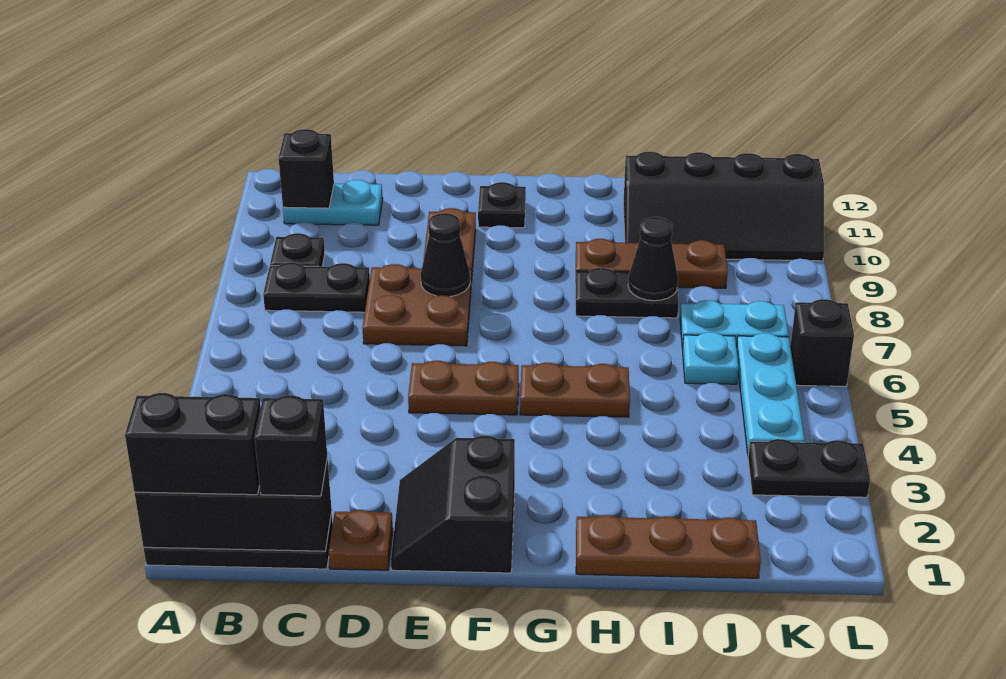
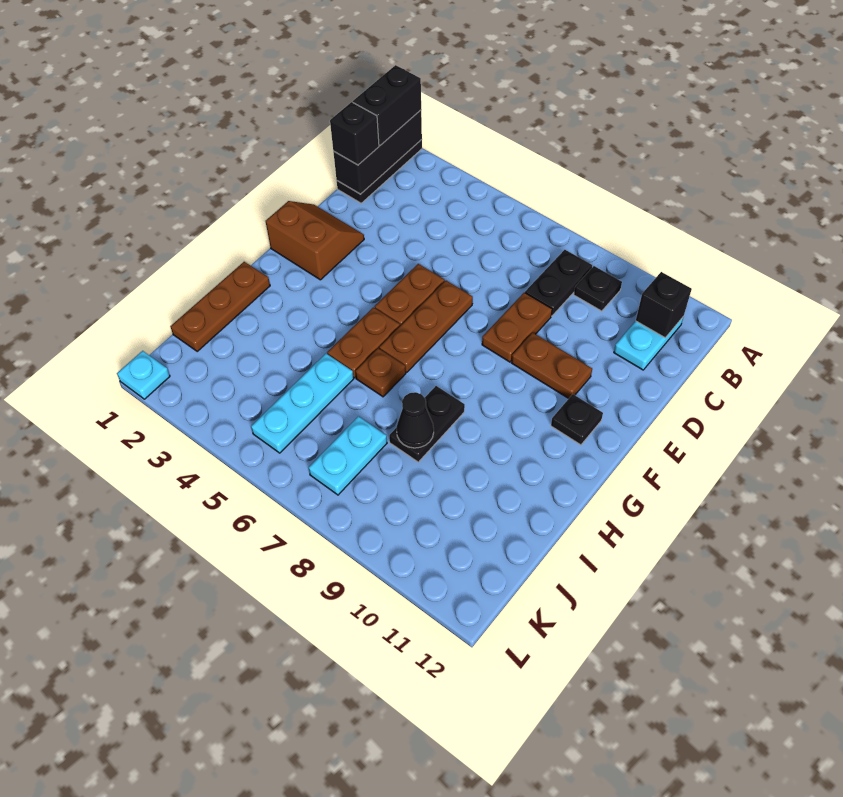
brown 1x1 plate [329,510,393,570] -> brown 1x1 plate moved to [355,348,406,397]
brown 2x2 plate [363,264,471,346] -> brown 1x2 plate [482,293,552,362]
black 2x2 slope [391,436,515,573] -> brown 2x2 slope [266,201,364,280]
black 1x1 cone [421,213,470,296] -> none
brown 1x3 plate [576,239,728,288] -> brown 1x3 plate moved to [379,281,473,372]
black 2x4 slope [623,152,824,261] -> none
cyan 1x1 plate [682,332,739,384] -> cyan 1x1 plate moved to [117,351,170,399]
black 1x2 plate [748,439,870,497] -> none
cyan 1x3 plate [736,333,805,454] -> cyan 1x3 plate turned to [251,354,354,453]
black 1x1 brick [790,299,854,386] -> none

